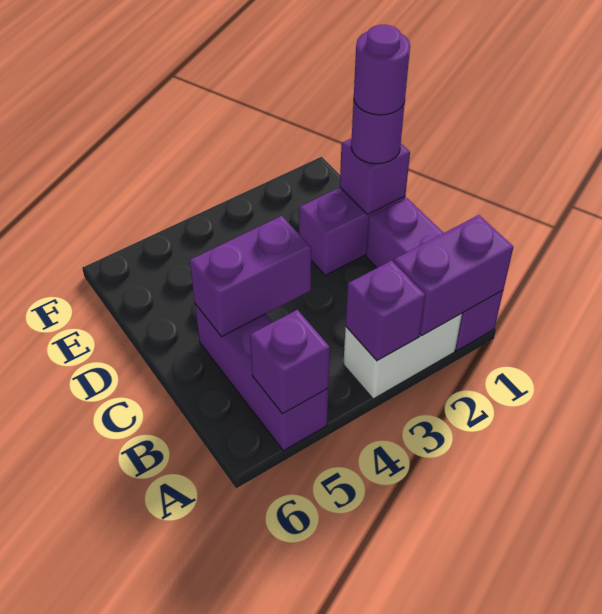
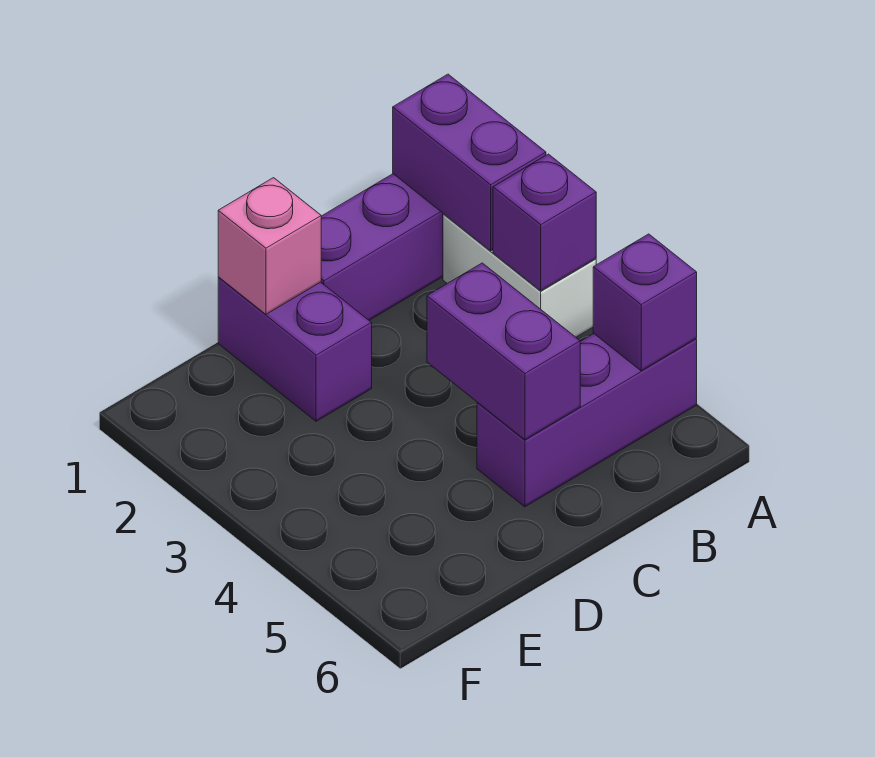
purple 1x1 brick [340,138,410,214] -> pink 1x1 brick [218,178,321,314]
purple 1x1 round brick [351,100,405,164] -> none
purple 1x1 round brick [354,25,410,115] -> none

